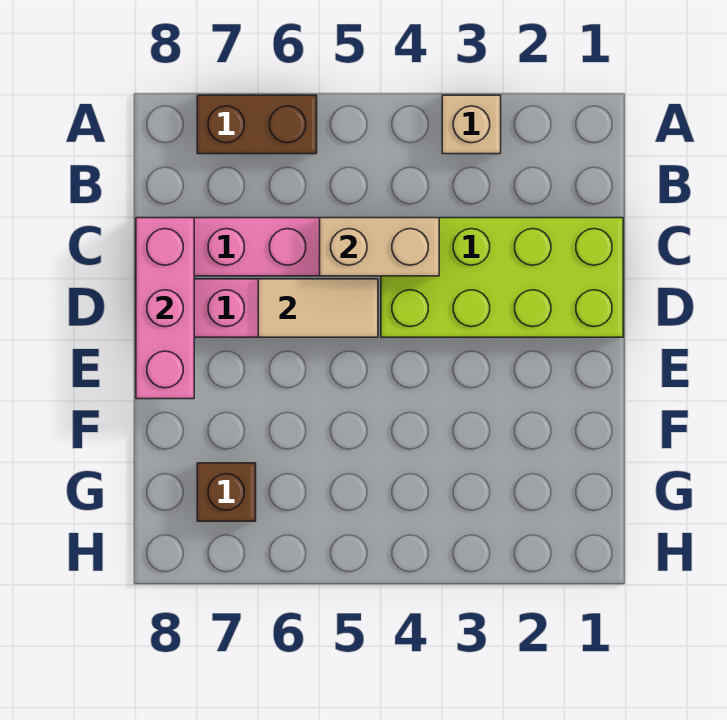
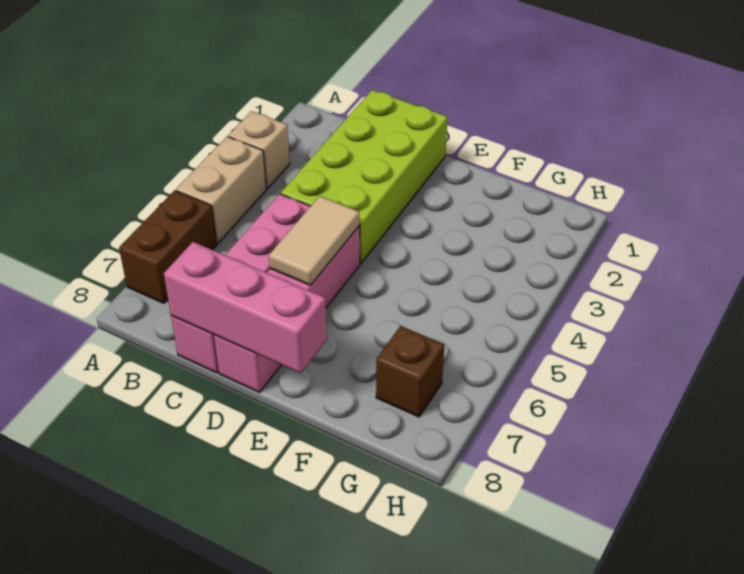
tan 1x2 brick [320,218,439,276] -> tan 1x2 brick moved to [176,137,266,244]

